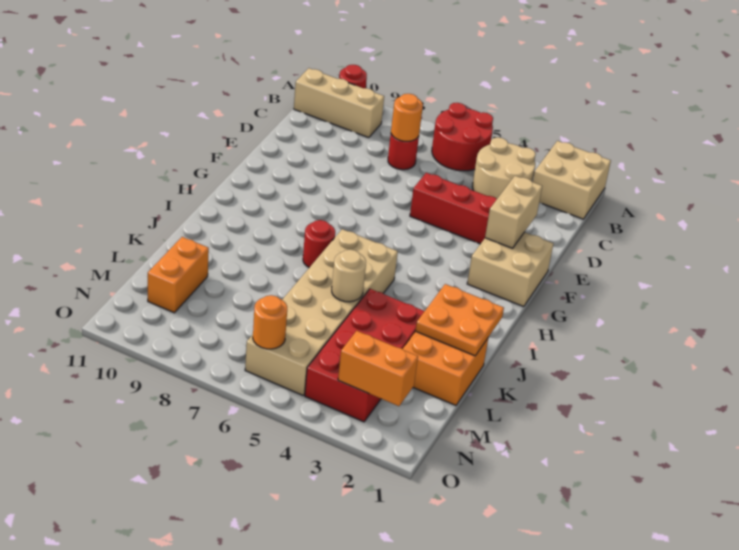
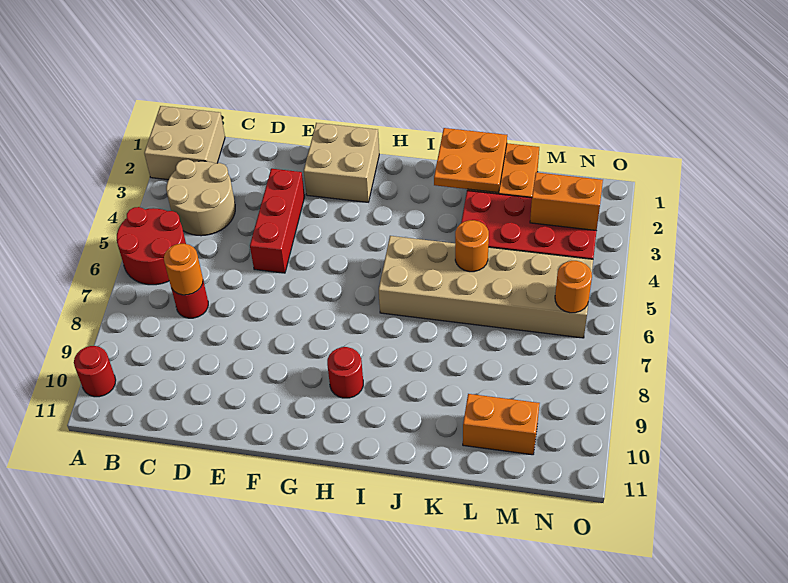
tan 1x3 brick [294,68,384,138] -> none
tan 1x2 brick [485,176,542,248] -> none
red 1x1 round brick [303,220,335,267] -> red 1x1 round brick moved to [327,347,363,398]
tan 1x1 round brick [332,250,366,302] -> orange 1x1 round brick [455,220,489,272]
orange 1x2 brick [338,331,418,406] -> orange 1x2 brick turned to [530,172,603,231]

